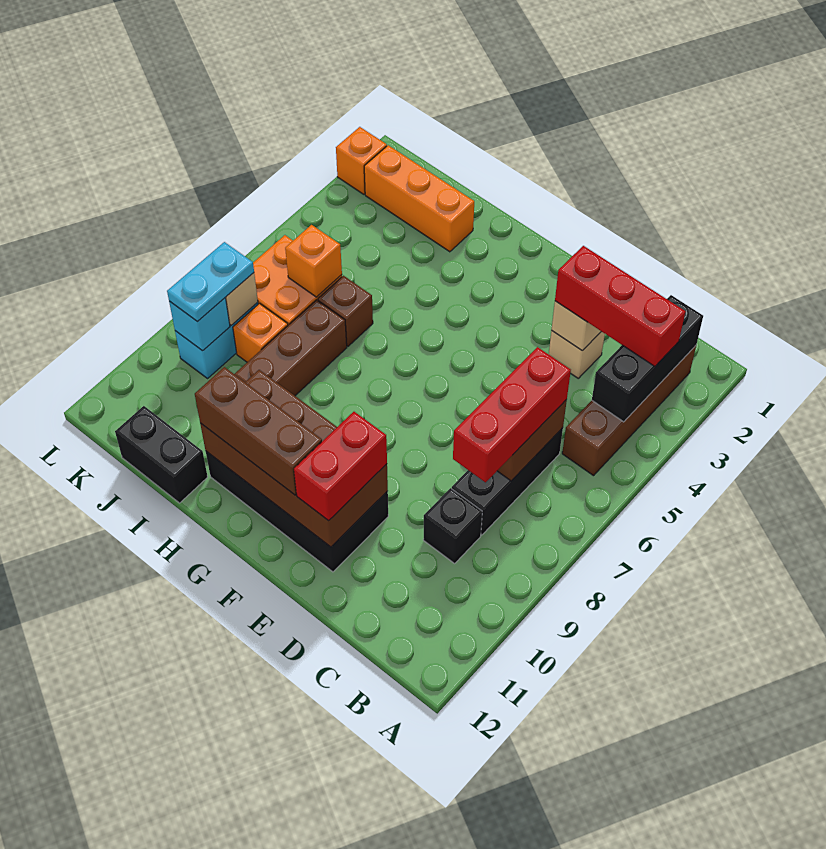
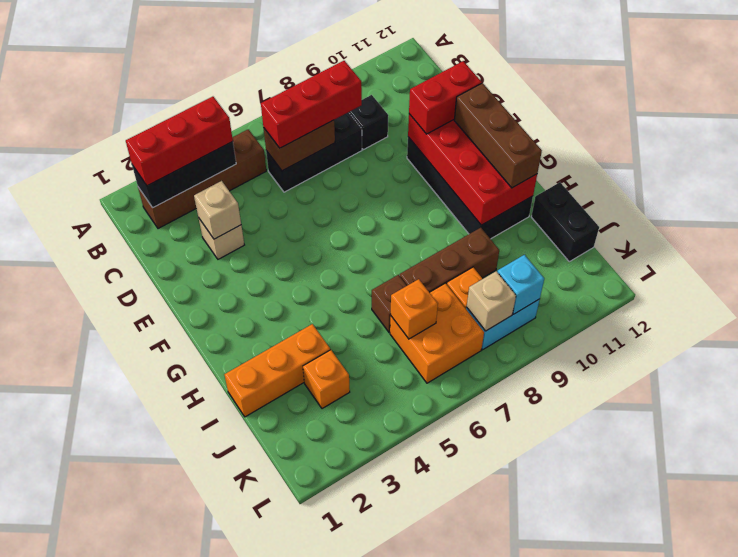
red 1x3 brick [555,246,685,366] -> red 1x3 brick turned to [126,97,233,186]
brown 2x4 brick [200,370,388,547] -> red 2x4 brick [408,114,537,225]
orange 1x3 brick [364,145,474,252] -> orange 1x3 brick turned to [224,324,330,417]
cyan 1x2 plate [167,242,254,322] -> none
orange 1x1 brick [336,127,387,194] -> orange 1x1 brick moved to [303,350,350,409]

